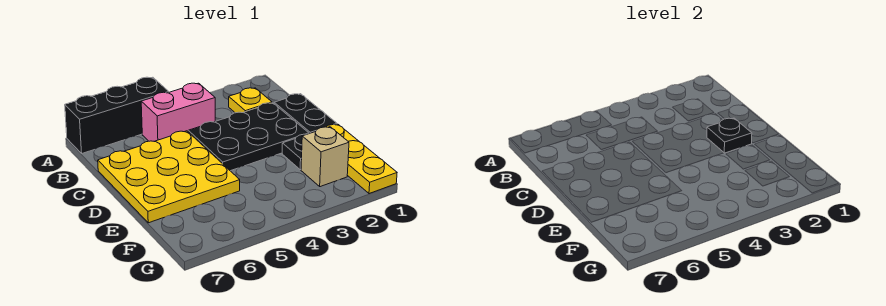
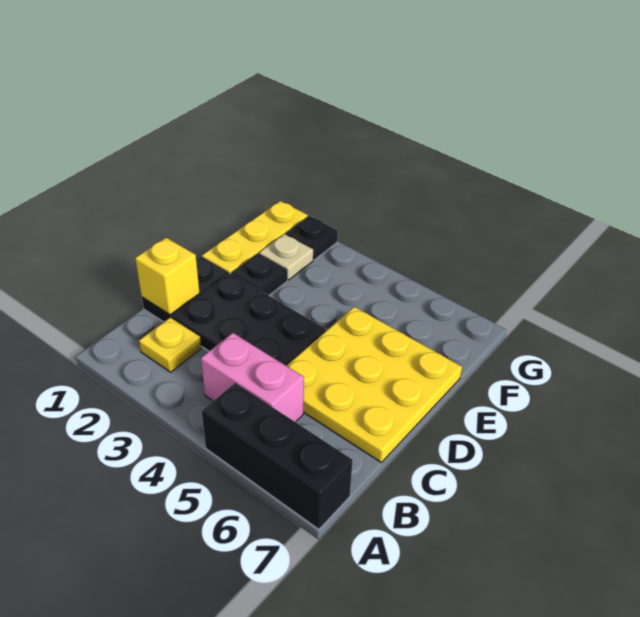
none -> yellow 1x1 brick [135,238,200,315]
black 1x1 plate [707,118,752,153] -> black 1x1 plate moved to [286,216,338,260]
tan 1x1 brick [301,127,349,187] -> tan 1x1 plate [259,234,313,280]

